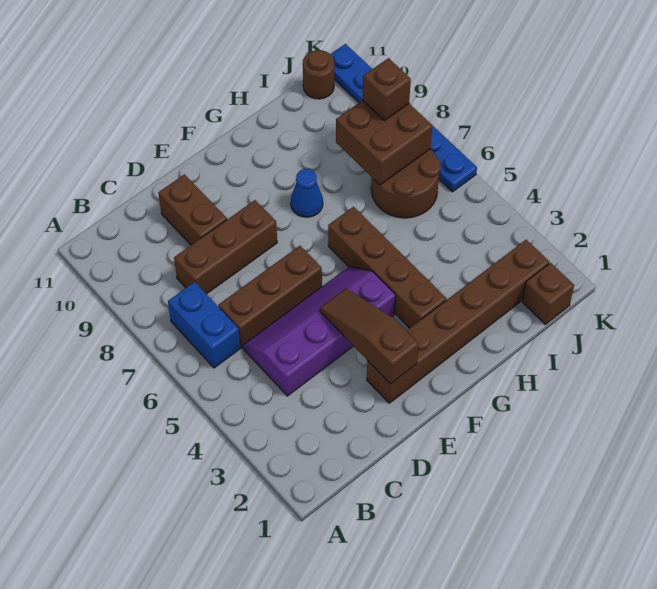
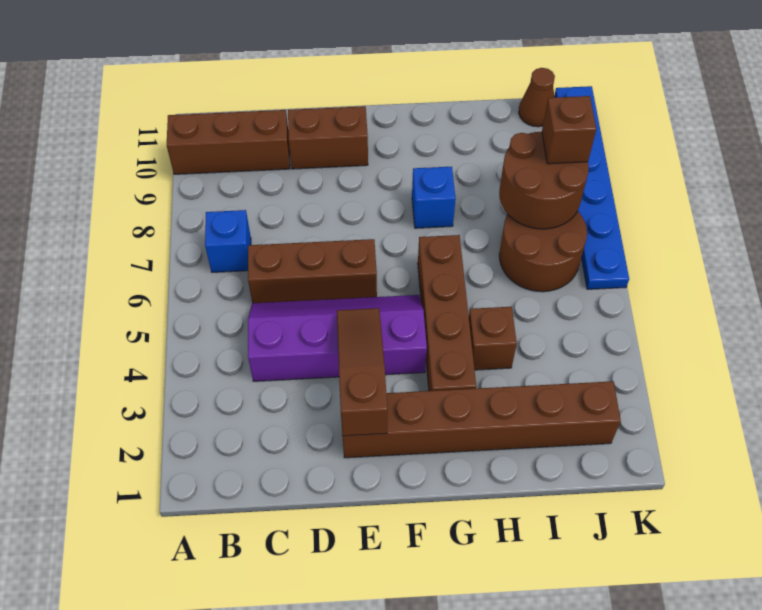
blue 1x2 brick [168,282,240,368] -> blue 1x1 brick [205,210,251,272]
brown 1x3 brick [174,200,277,294] -> brown 1x3 brick moved to [167,110,290,174]
brown 1x2 brick [159,174,227,245] -> brown 1x2 brick turned to [288,106,368,169]
blue 1x1 cone [291,169,323,217] -> blue 1x1 brick [412,167,456,228]
brown 2x2 brick [336,100,432,185] -> brown 2x2 round brick [499,132,589,229]
brown 1x1 brick [522,263,574,324] -> brown 1x1 brick moved to [469,307,517,370]
brown 1x1 round brick [303,50,334,99] -> brown 1x1 cone [519,68,555,127]

